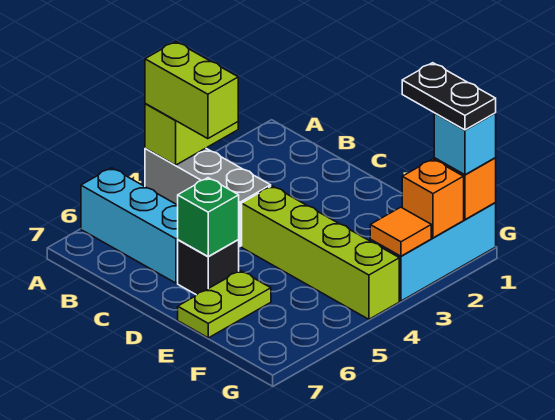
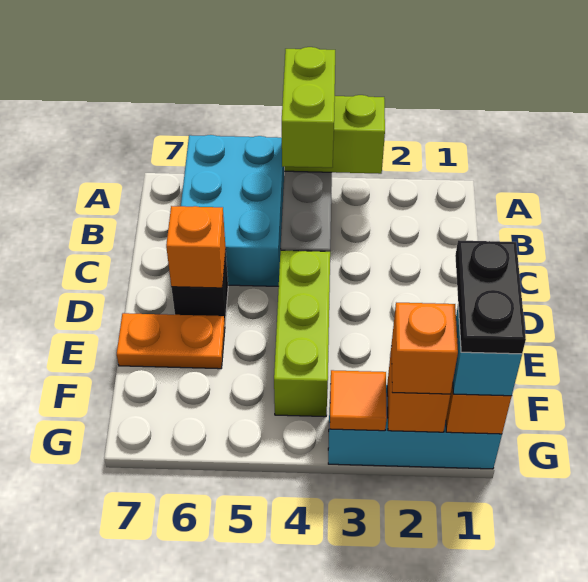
cyan 1x3 brick [81,168,178,283] -> cyan 2x3 brick [181,135,284,286]
lime 1x4 brick [242,186,399,319] -> lime 1x3 brick [274,250,330,417]
green 1x1 brick [178,178,239,257] -> orange 1x1 brick [166,206,226,288]
lime 1x2 plate [178,271,271,338] -> orange 1x2 plate [117,313,225,369]
none -> orange 1x1 brick [391,303,458,394]

